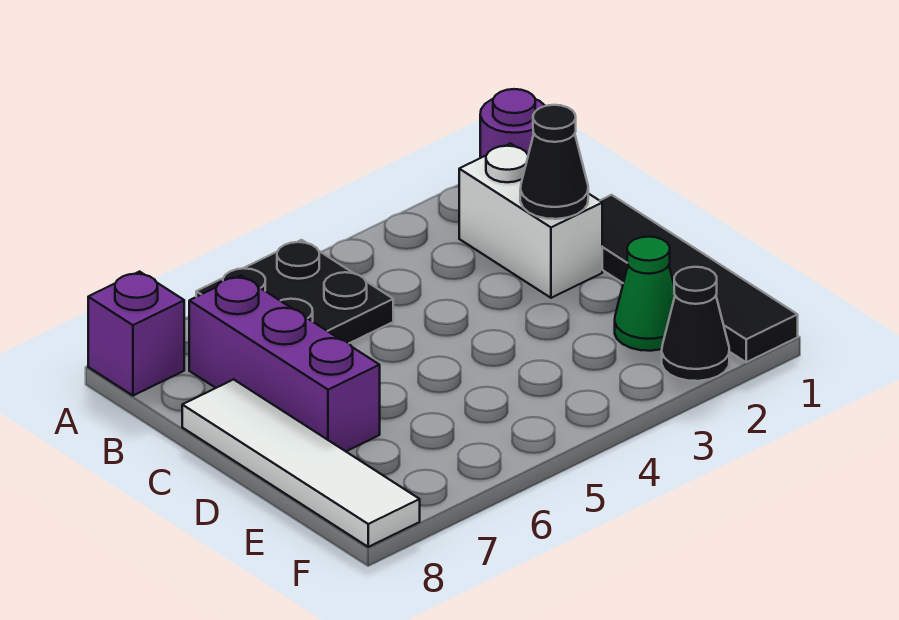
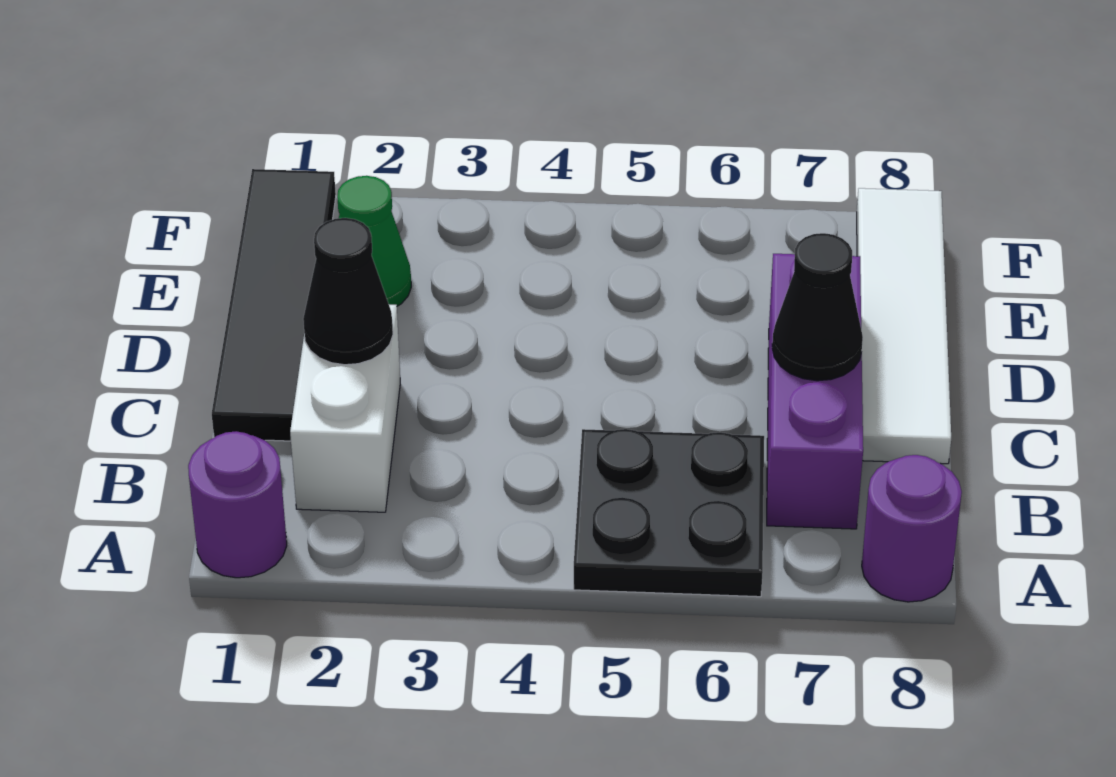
purple 1x1 brick [88,272,184,396] -> purple 1x1 round brick [862,455,962,602]
black 1x1 cone [662,267,729,381] -> black 1x1 cone moved to [772,233,863,381]

